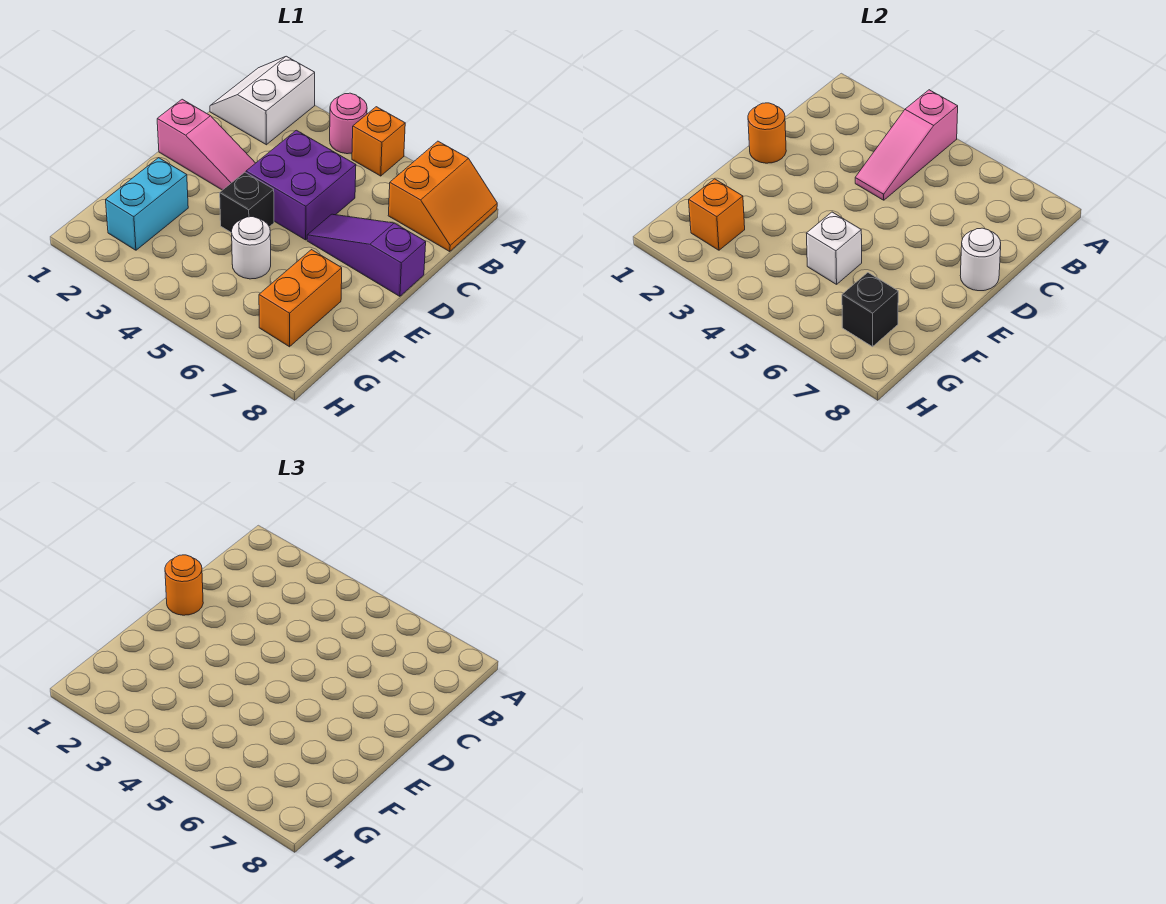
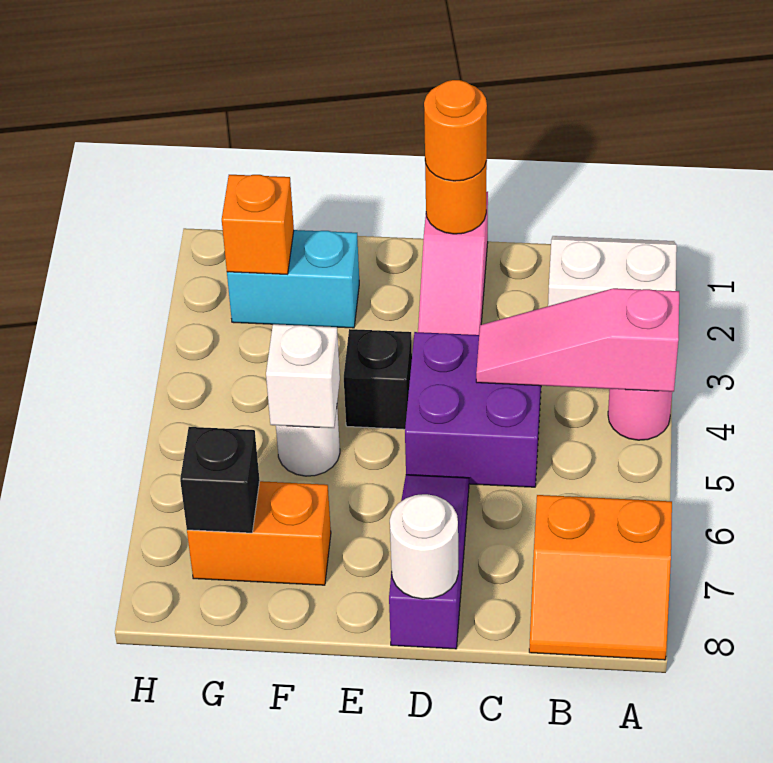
orange 1x1 brick [352,107,405,176] -> none

